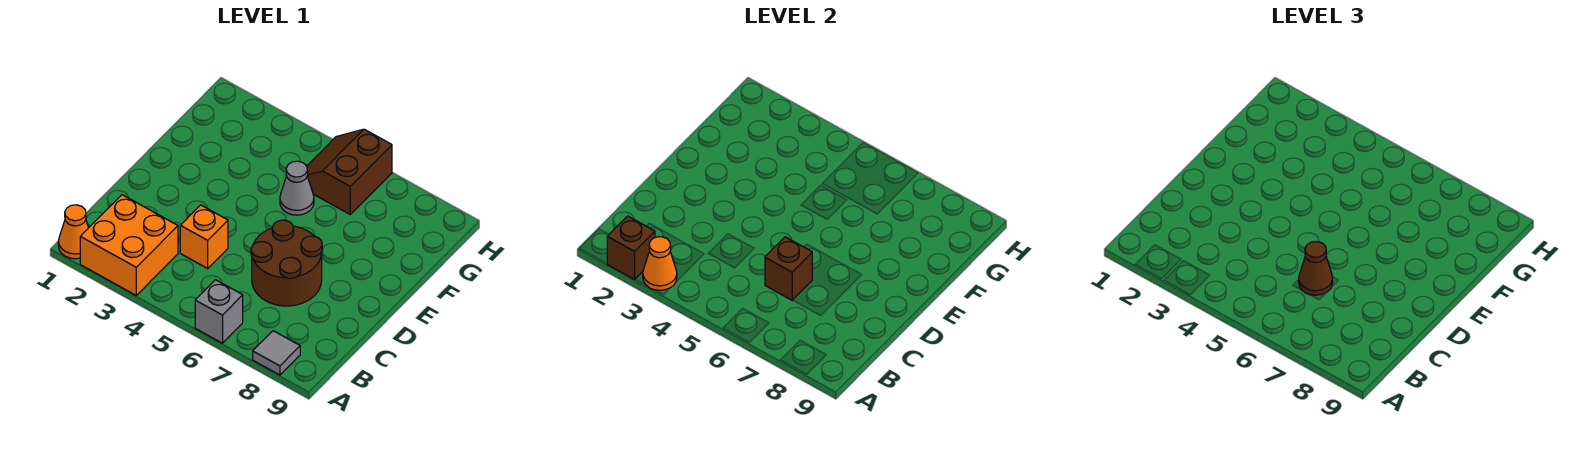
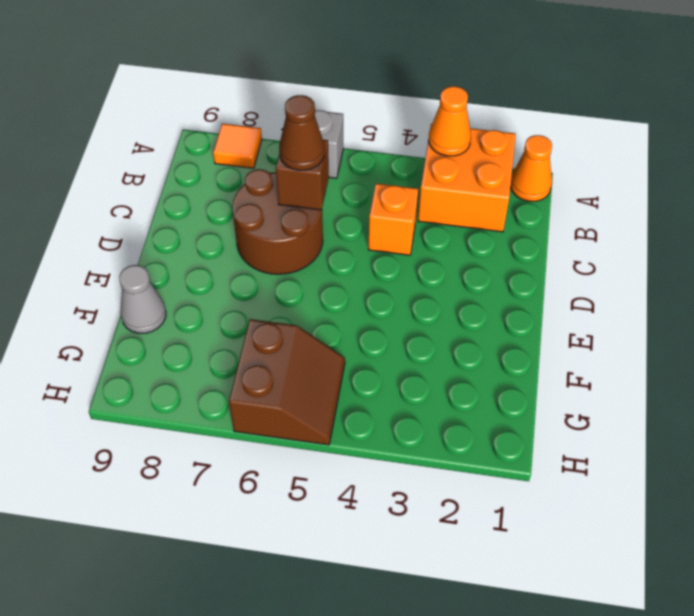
brown 1x1 brick [607,216,655,280] -> none
grey 1x1 tile [253,331,300,375] -> orange 1x1 tile [213,124,262,168]
grey 1x1 cone [280,161,314,215] -> grey 1x1 cone moved to [119,265,166,333]

